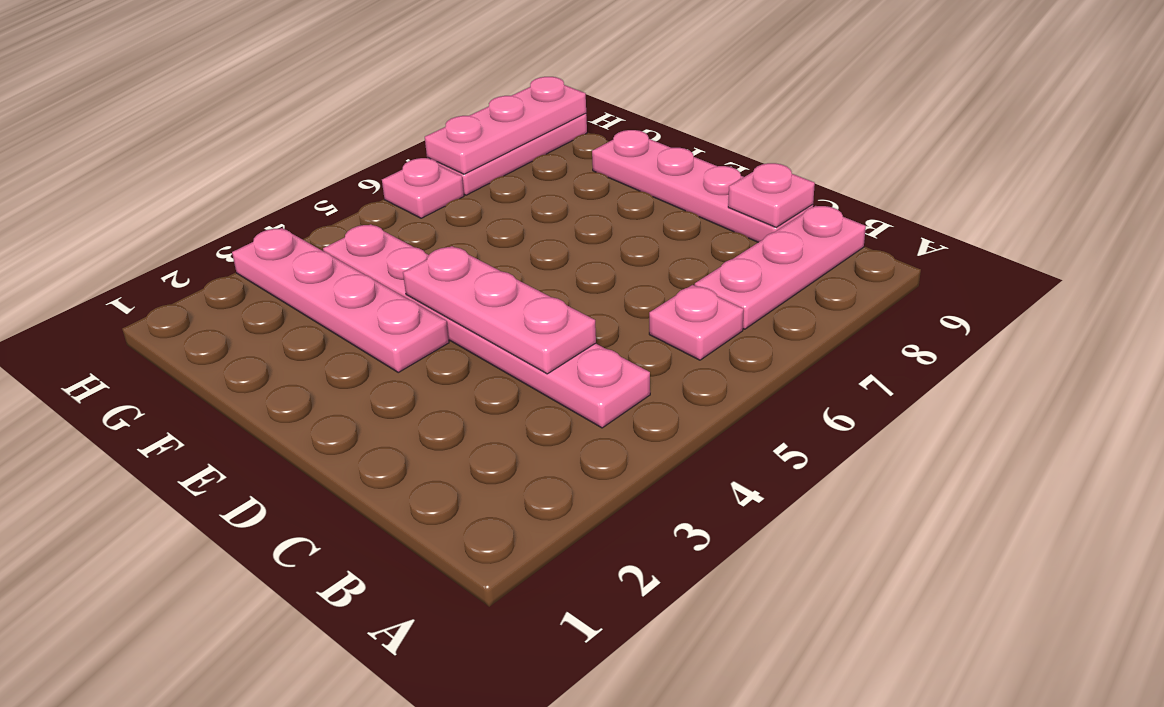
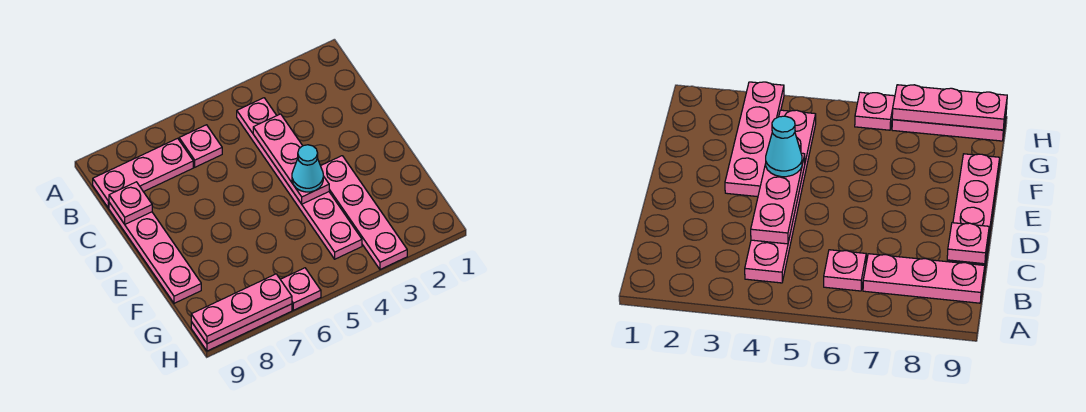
none -> cyan 1x1 cone [292,145,323,192]

